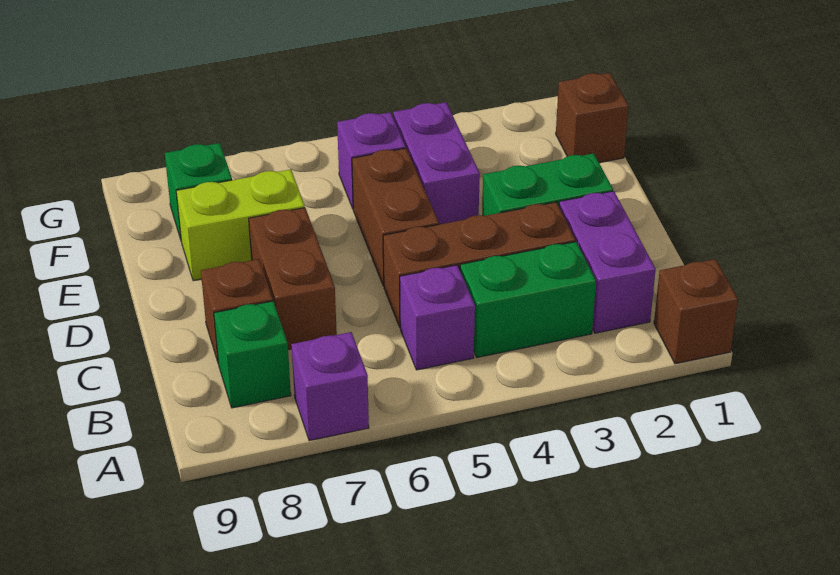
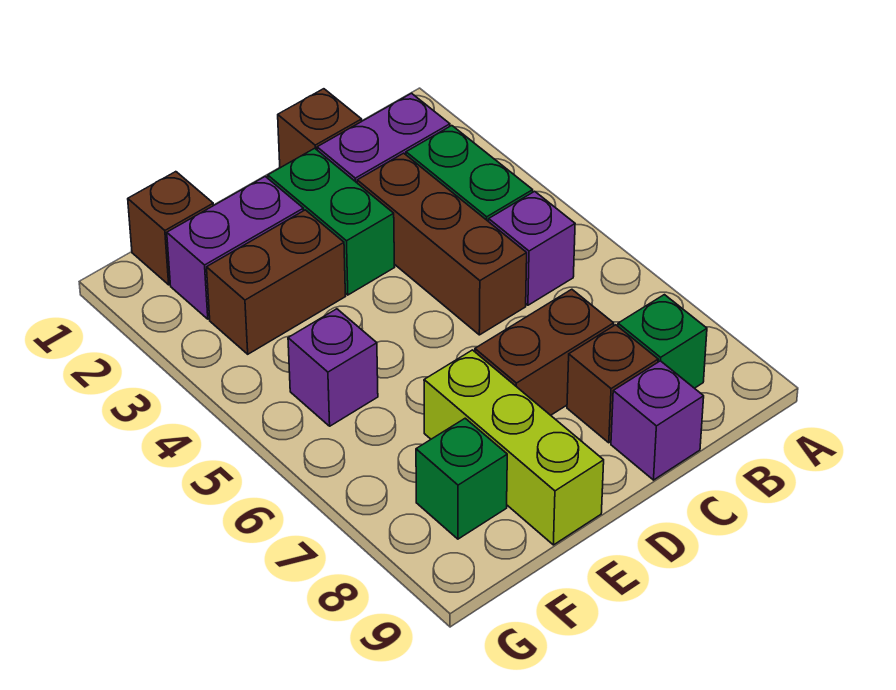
brown 1x1 brick [654,259,738,364] -> brown 1x1 brick moved to [278,89,362,168]
purple 1x1 brick [291,332,369,441] -> purple 1x1 brick moved to [611,361,704,480]
brown 1x2 brick [352,148,439,286] -> brown 1x2 brick moved to [207,210,345,354]
purple 1x2 brick [393,102,480,224] -> purple 1x2 brick moved to [167,176,303,319]
lime 1x2 brick [176,169,305,281] -> lime 1x3 brick [424,350,604,545]

